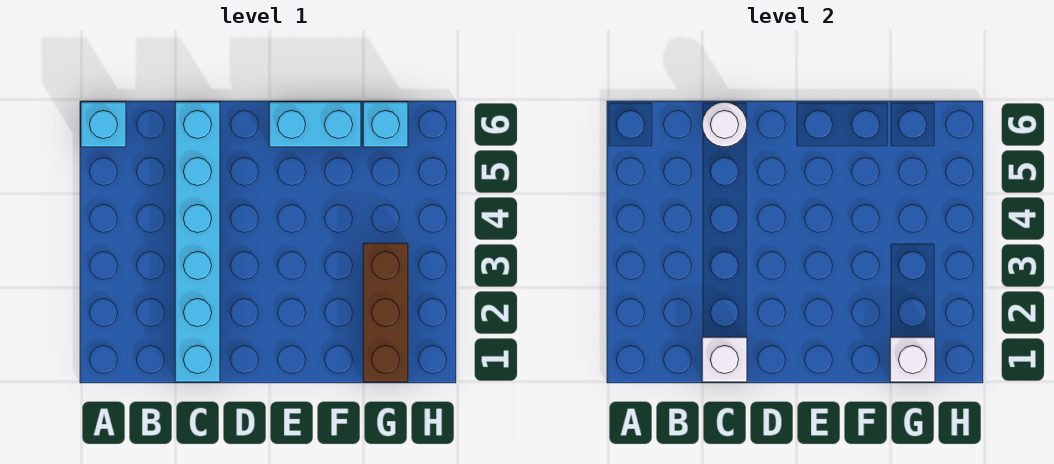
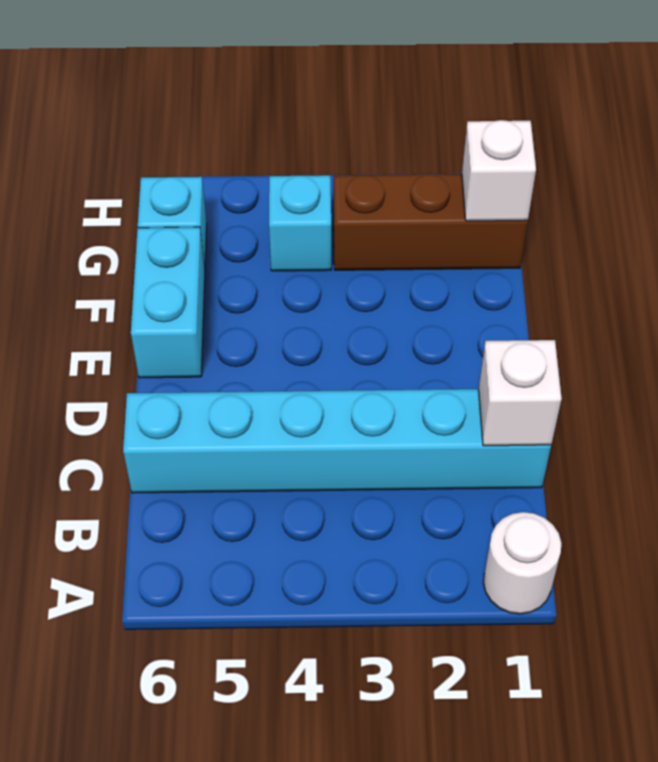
cyan 1x1 brick [81,102,126,147] -> cyan 1x1 brick moved to [269,175,331,271]
white 1x1 round brick [702,102,747,147] -> white 1x1 round brick moved to [483,512,561,614]

